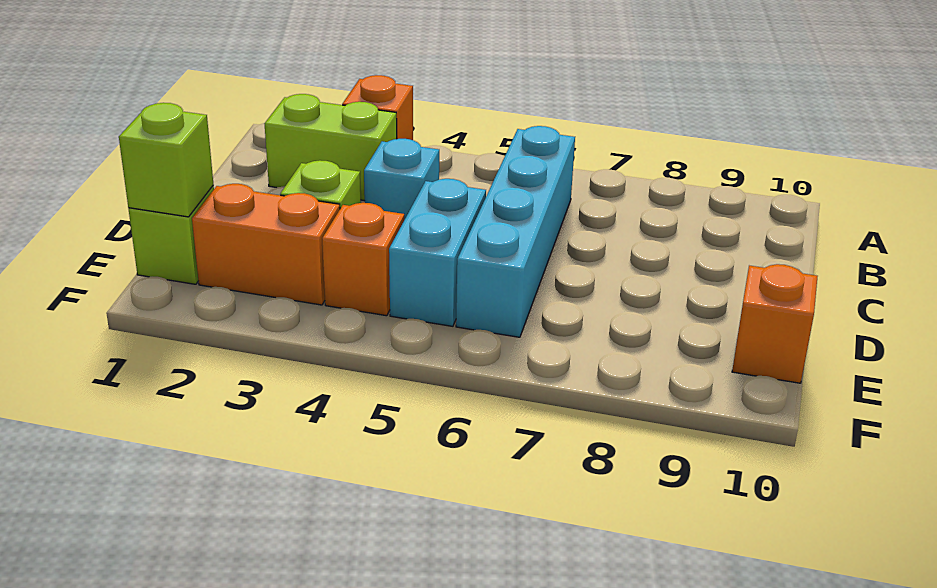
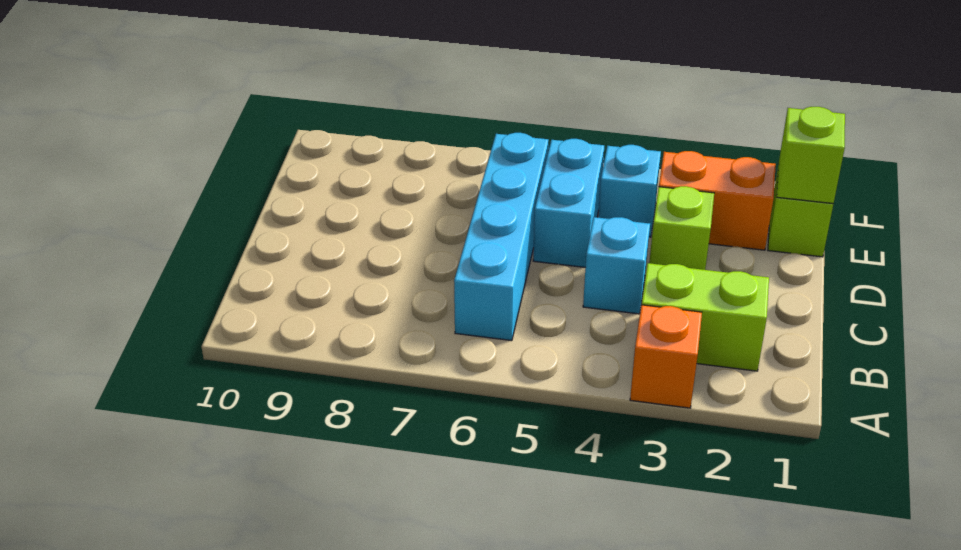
orange 1x1 brick [322,203,404,316] -> cyan 1x1 brick [598,145,661,237]
orange 1x1 brick [732,264,818,383] -> none

